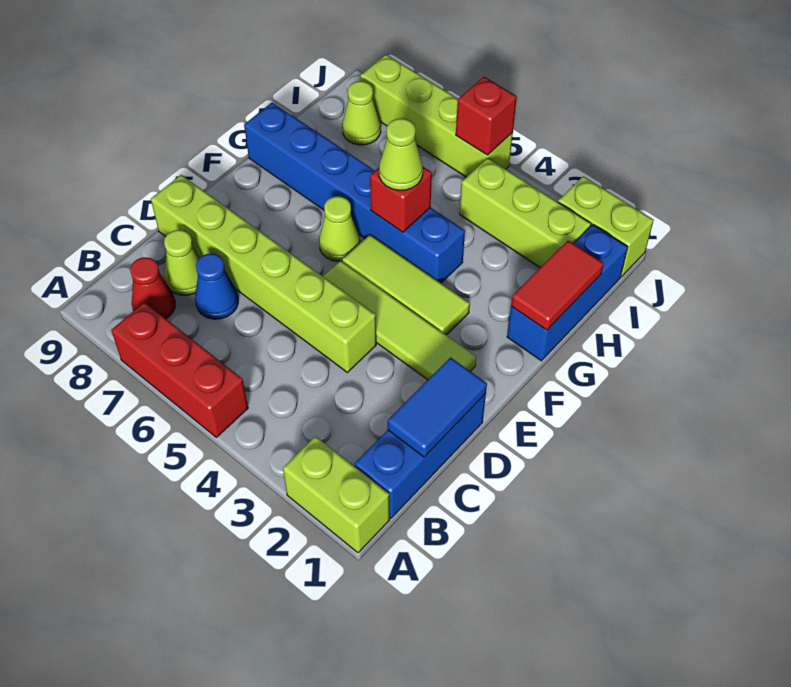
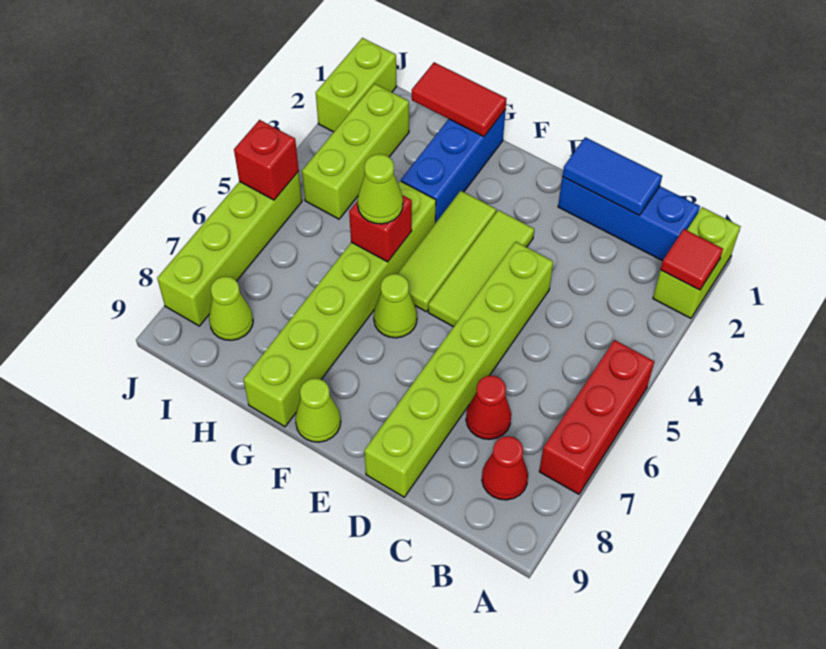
none -> red 1x1 tile [661,229,723,290]
blue 1x1 cone [195,254,238,319] -> red 1x1 cone [466,376,511,439]
lime 1x1 cone [164,230,200,295] -> lime 1x1 cone moved to [295,378,341,442]
lime 1x4 tile [323,261,476,380] -> lime 1x3 tile [428,210,534,327]
blue 1x3 brick [507,225,628,361] -> blue 1x3 brick turned to [401,109,506,223]
blue 1x6 brick [244,102,465,283] -> lime 1x6 brick [243,181,436,427]

